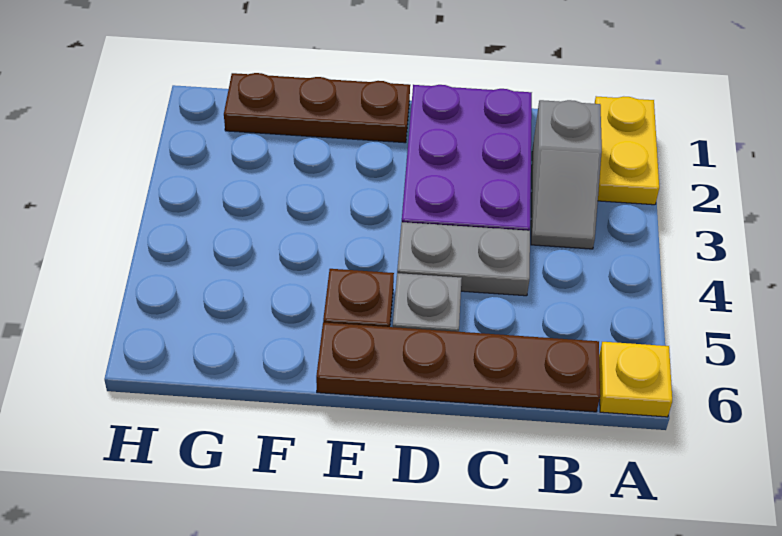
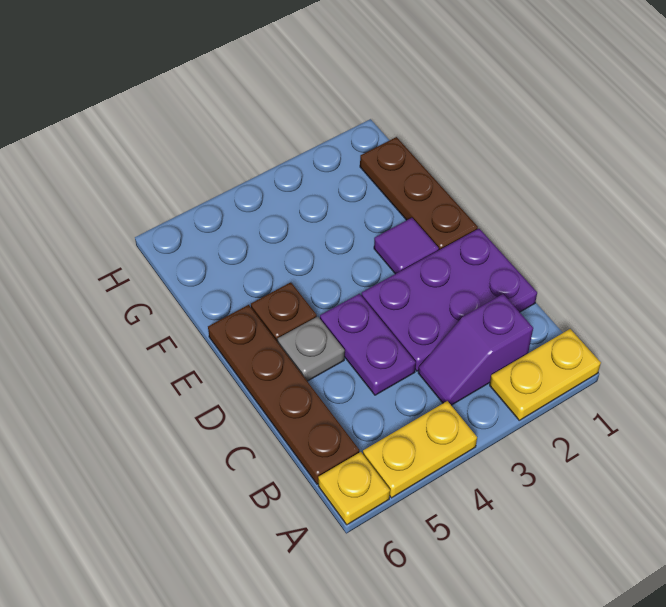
none -> yellow 1x2 plate [363,401,477,498]
grey 1x2 slope [531,100,602,249] -> purple 1x2 slope [418,294,533,405]
grey 1x2 plate [397,222,530,296] -> purple 1x2 plate [320,294,416,395]
none -> purple 1x1 tile [374,218,439,274]

